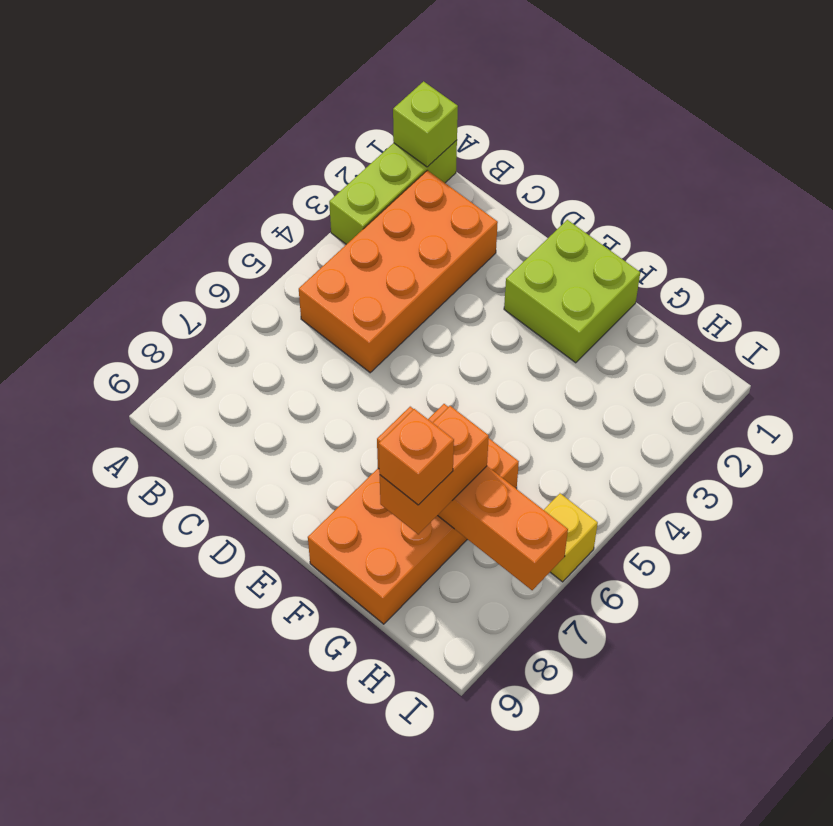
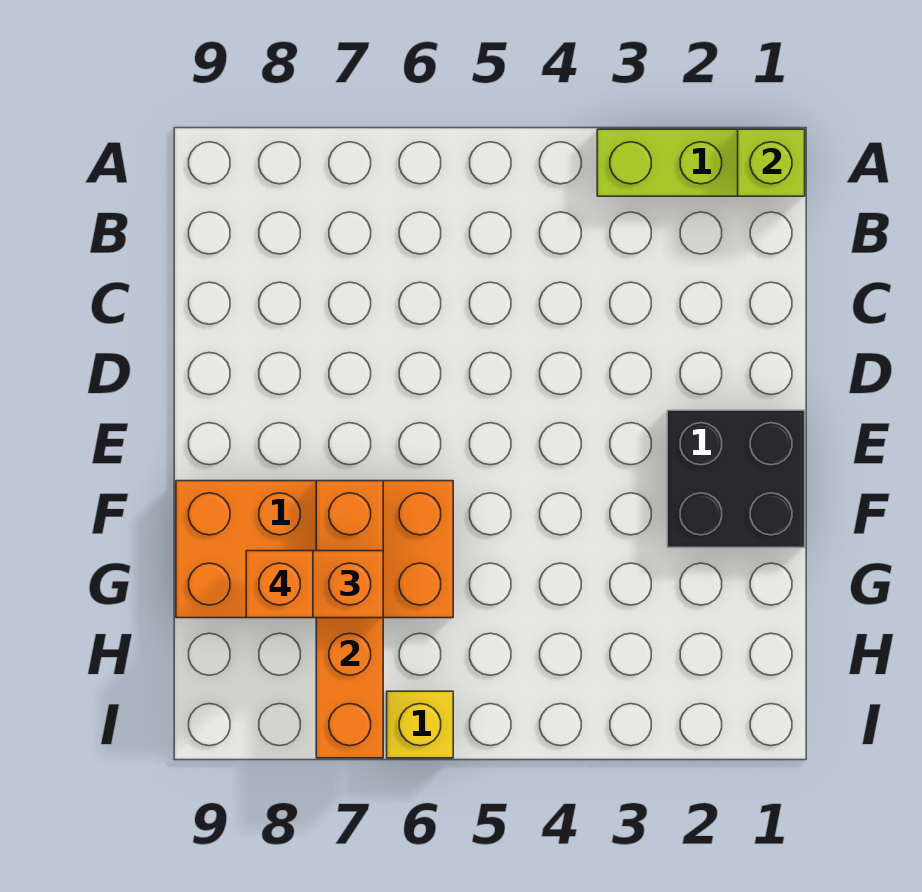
orange 2x4 brick [299,170,498,373] -> none
lime 2x2 brick [504,220,640,363] -> black 2x2 brick [667,410,805,547]

